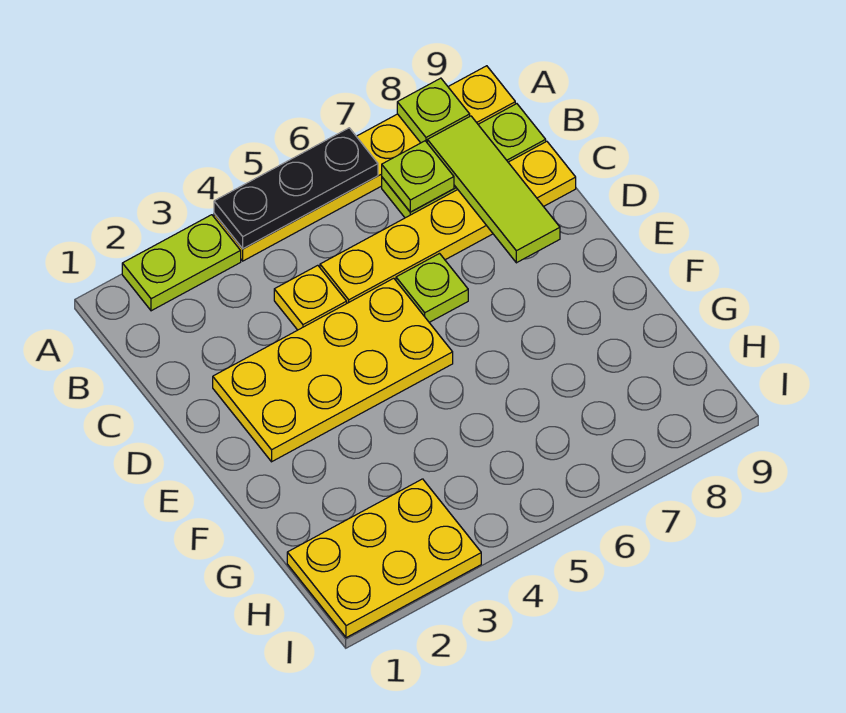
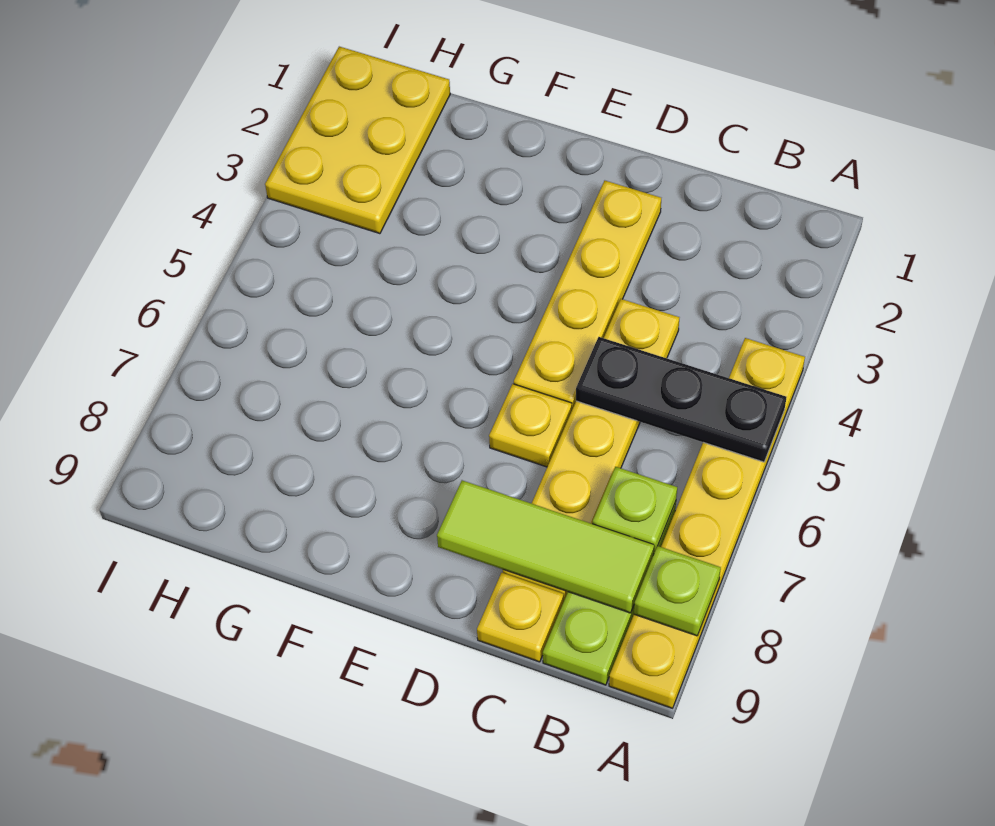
lime 1x2 plate [122,215,241,311] -> none
black 1x3 plate [214,128,378,249] -> black 1x3 plate turned to [576,337,786,462]
yellow 2x4 plate [213,278,453,462] -> yellow 1x4 plate [514,181,661,409]
lime 1x1 plate [396,254,468,322] -> yellow 1x1 plate [489,384,572,467]

